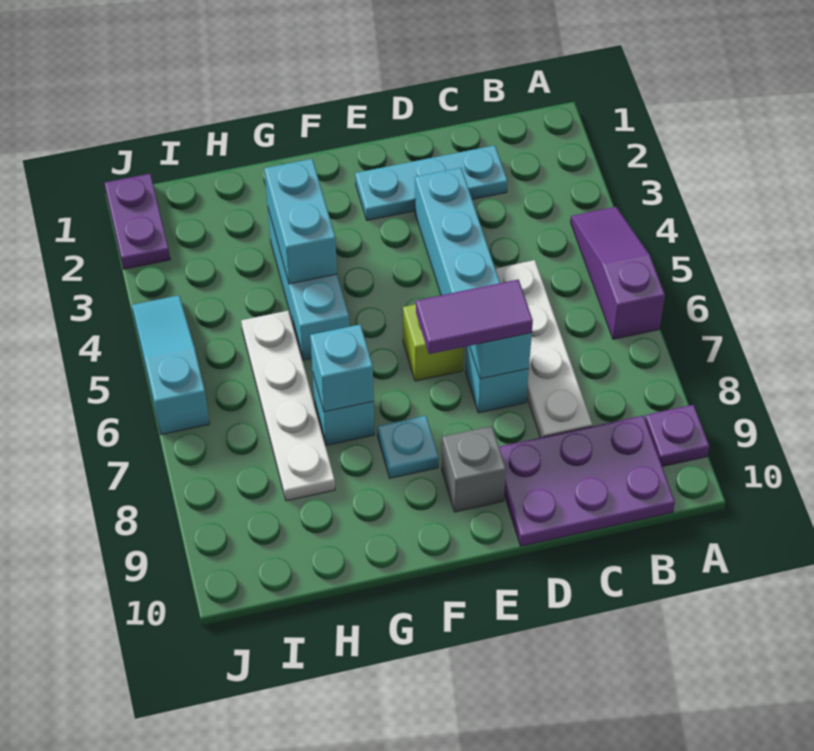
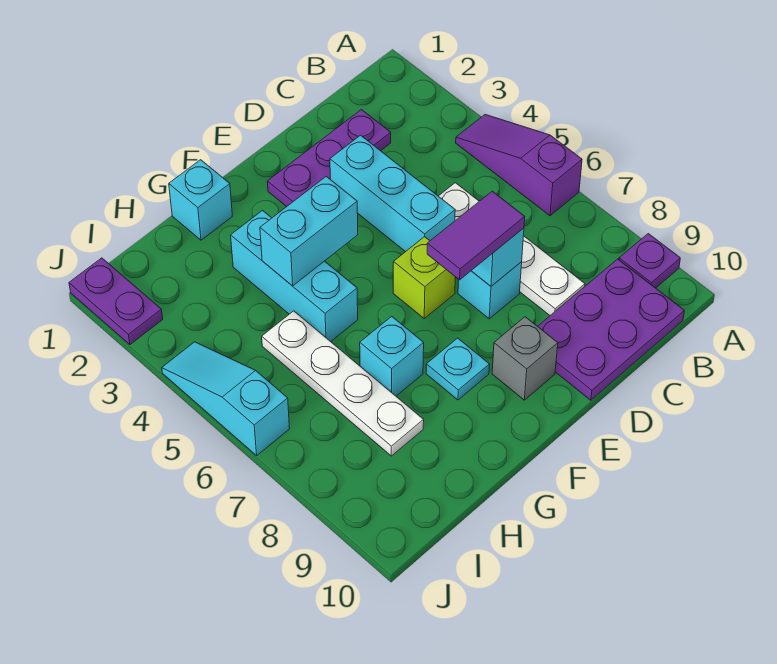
cyan 1x3 plate [355,145,508,220] -> purple 1x3 plate [267,110,391,207]
cyan 1x2 brick [264,159,337,284] -> cyan 1x2 brick turned to [260,176,358,286]
cyan 1x1 brick [310,324,374,412] -> cyan 1x1 brick moved to [169,160,232,240]

